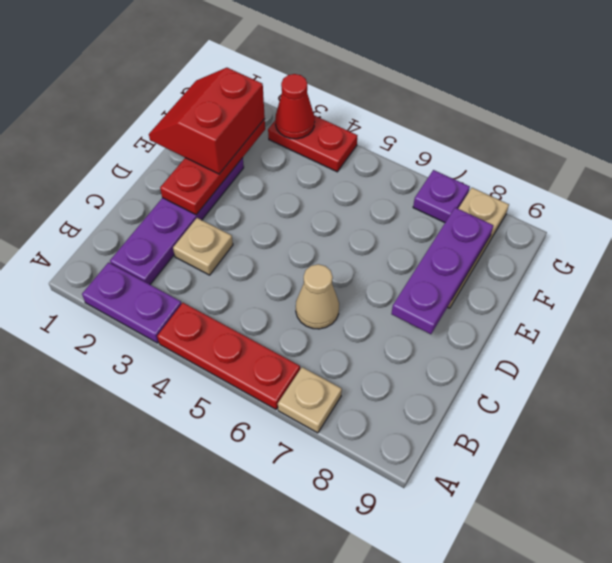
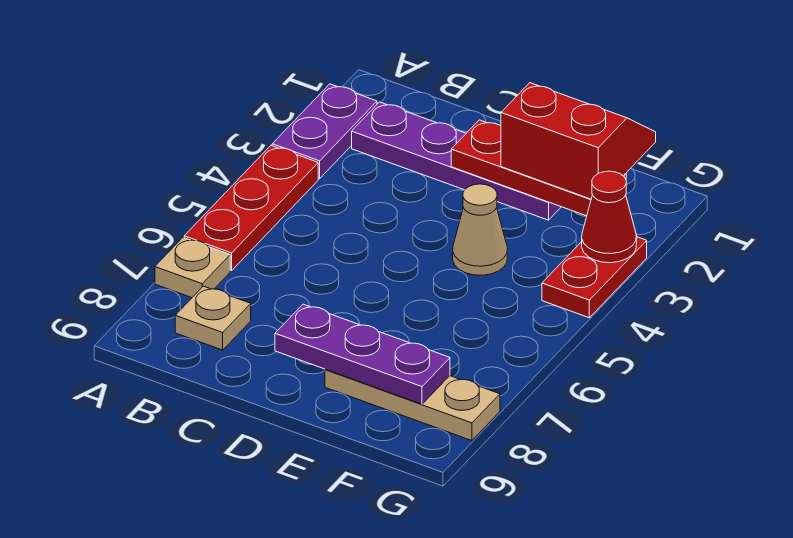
tan 1x1 plate [173,218,233,275] -> tan 1x1 plate moved to [175,286,251,350]
tan 1x1 cone [296,264,339,329] -> tan 1x1 cone moved to [453,184,507,275]
purple 1x1 plate [413,170,470,223] -> none

